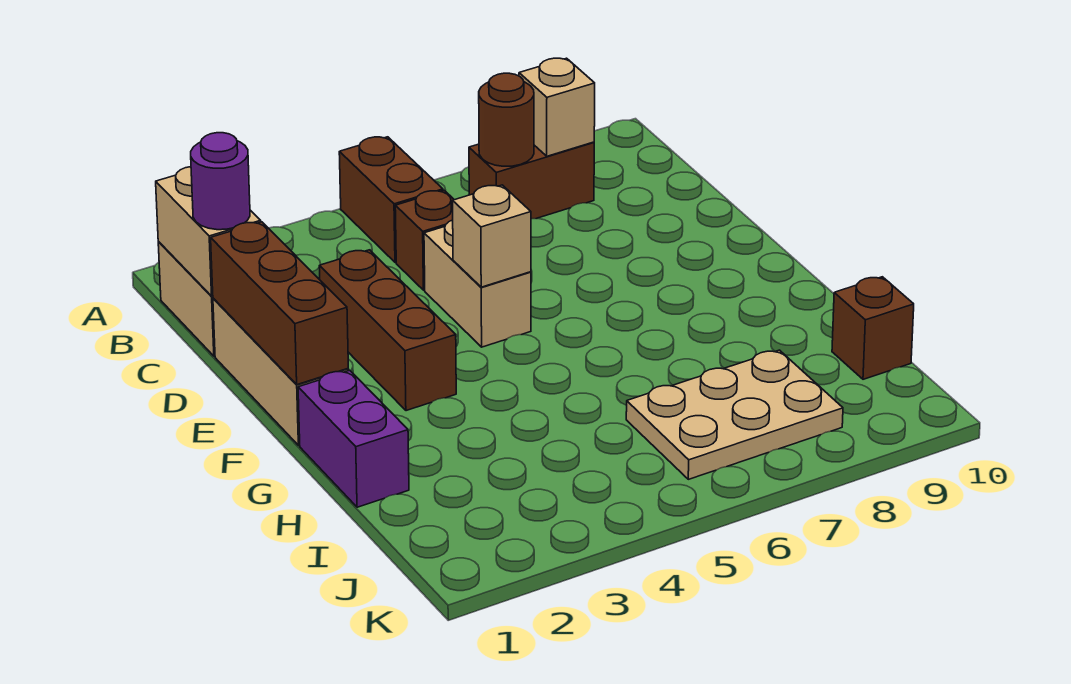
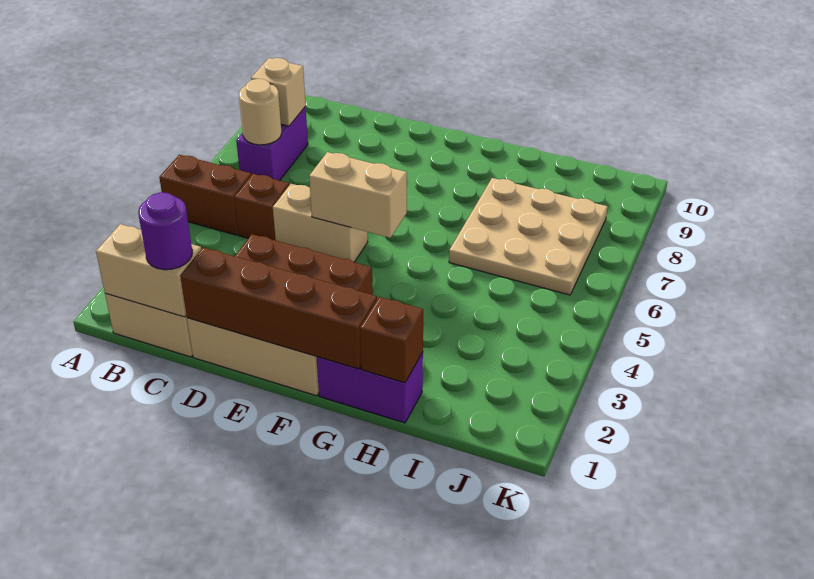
brown 1x2 brick [469,142,594,219] -> purple 1x2 brick [236,107,308,181]
brown 1x1 round brick [479,73,534,166] -> tan 1x1 round brick [239,79,281,145]
brown 1x3 brick [211,222,348,385] -> brown 1x4 brick [180,247,377,369]
tan 1x1 brick [453,185,531,287] -> tan 1x2 brick [309,152,407,238]
tan 2x3 plate [626,350,843,479] -> tan 3x3 plate [449,178,608,295]
brown 1x1 brick [832,277,914,379] -> brown 1x1 brick moved to [360,297,423,383]

